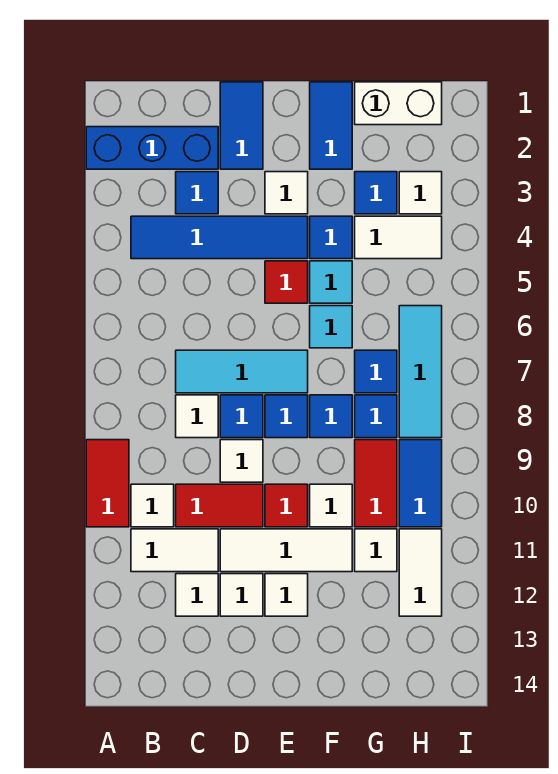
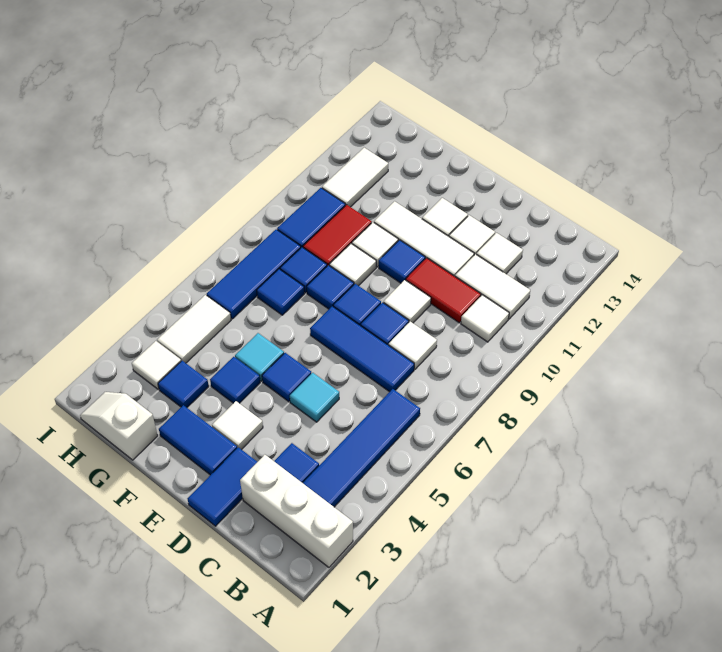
blue 1x3 brick [86,127,218,169] -> white 1x3 brick [240,455,353,567]
red 1x2 tile [86,440,129,527] -> none
blue 1x4 tile [131,216,308,259] -> blue 1x4 tile turned to [303,389,420,507]
cyan 1x3 tile [176,350,308,393] -> blue 1x3 tile [310,306,414,392]
red 1x1 tile [265,261,308,303] -> blue 1x1 tile [262,353,311,402]
red 1x1 tile [265,484,308,527] -> blue 1x1 tile [379,240,425,283]
blue 1x2 tile [310,82,352,169] -> blue 1x2 tile turned to [159,405,237,475]
cyan 1x1 tile [310,306,352,348] -> cyan 1x1 tile moved to [290,373,339,422]
white 1x2 brick [355,82,442,125] -> white 1x2 slope [80,392,158,460]
white 1x2 tile [355,216,442,259] -> white 1x2 tile turned to [157,295,231,363]
white 1x1 tile [355,529,397,572] -> white 1x1 tile moved to [329,244,376,286]
cyan 1x3 tile [399,306,442,438] -> blue 1x3 tile [207,229,301,319]

